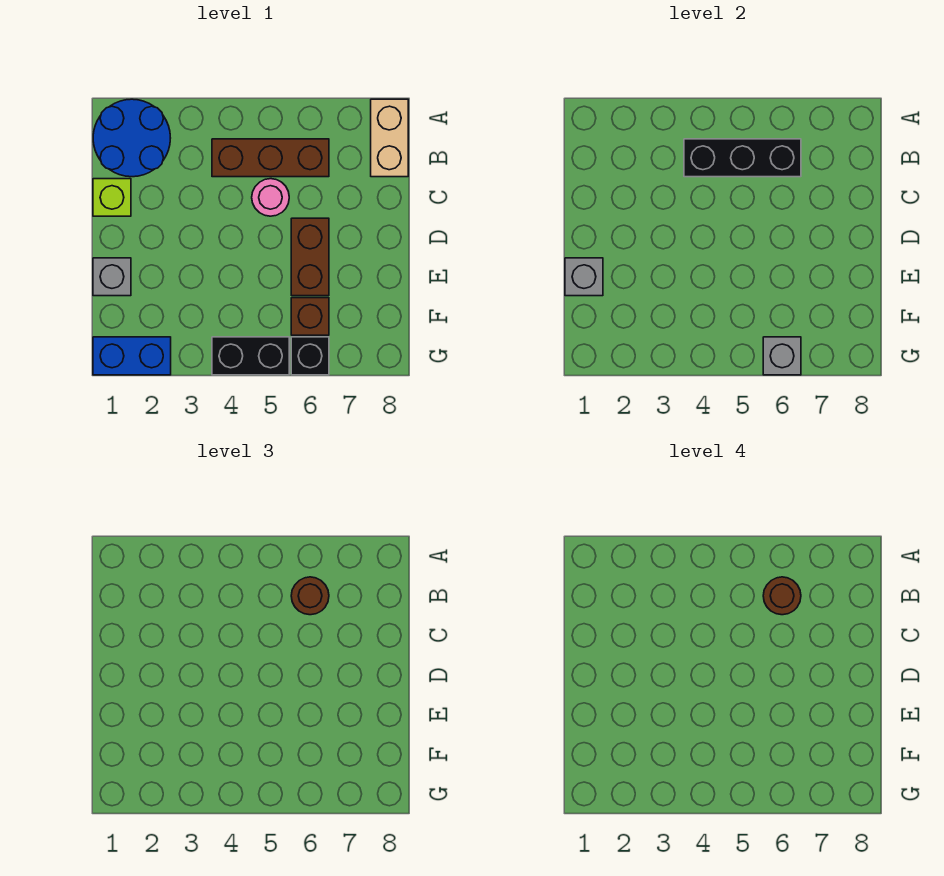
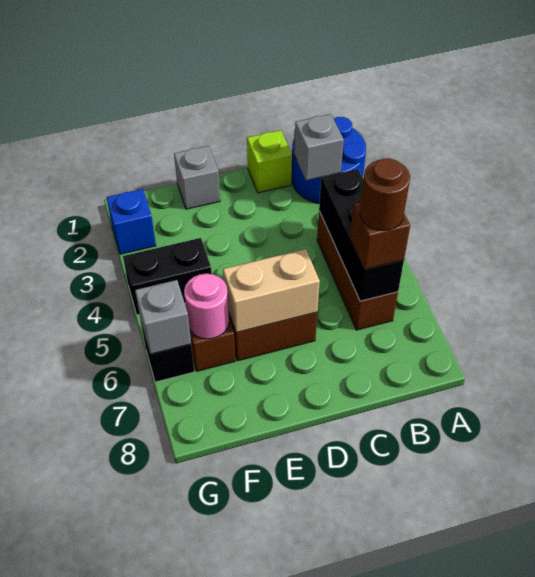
tan 1x2 brick [371,99,408,177] -> tan 1x2 brick moved to [223,249,320,333]
brown 1x1 round brick [291,577,329,615] -> brown 1x1 brick [350,202,410,270]
pink 1x1 round brick [252,179,289,216] -> pink 1x1 round brick moved to [184,274,229,339]
grey 1x1 brick [565,258,603,296] -> grey 1x1 brick moved to [294,114,344,180]
blue 1x2 brick [93,337,171,375] -> blue 1x1 brick [106,189,156,254]
black 1x2 brick [212,337,289,375] -> black 1x2 brick turned to [123,238,212,315]

